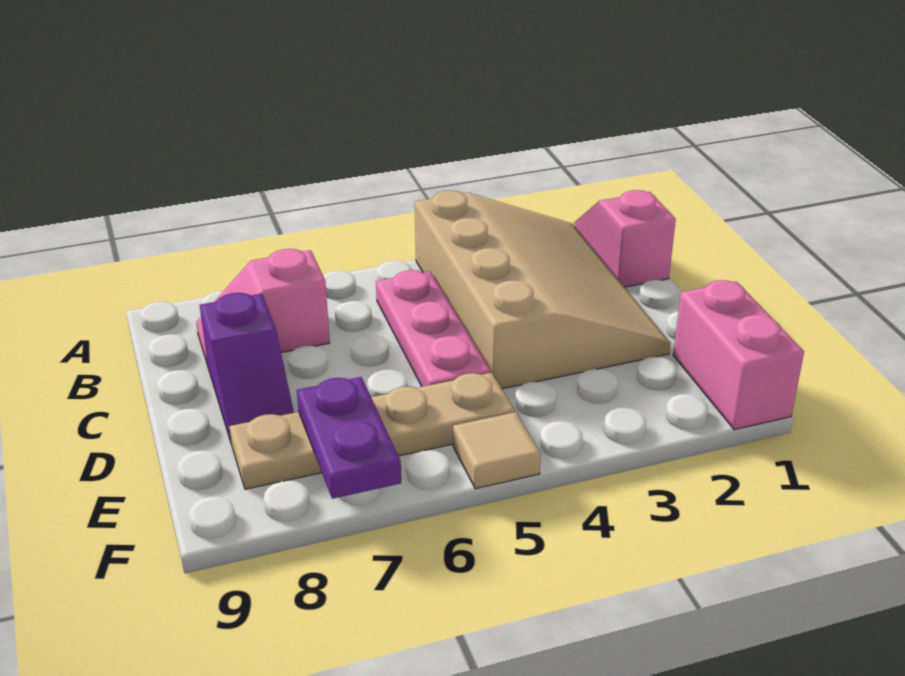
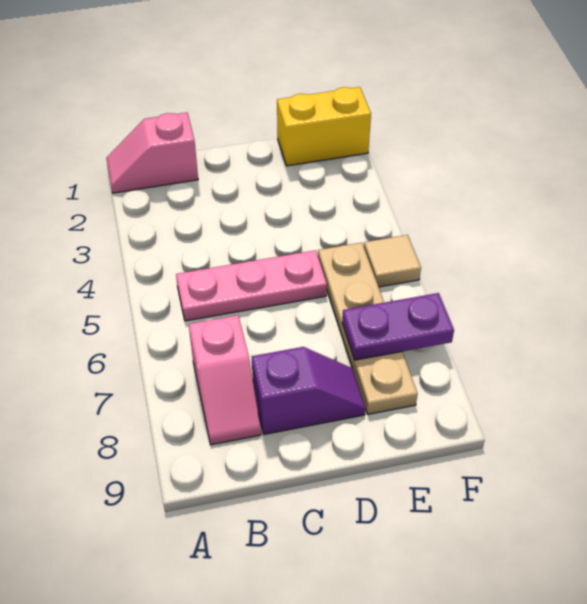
tan 3x4 slope [415,190,670,389] -> none
pink 1x2 brick [673,280,804,430] -> yellow 1x2 brick [277,87,371,166]

